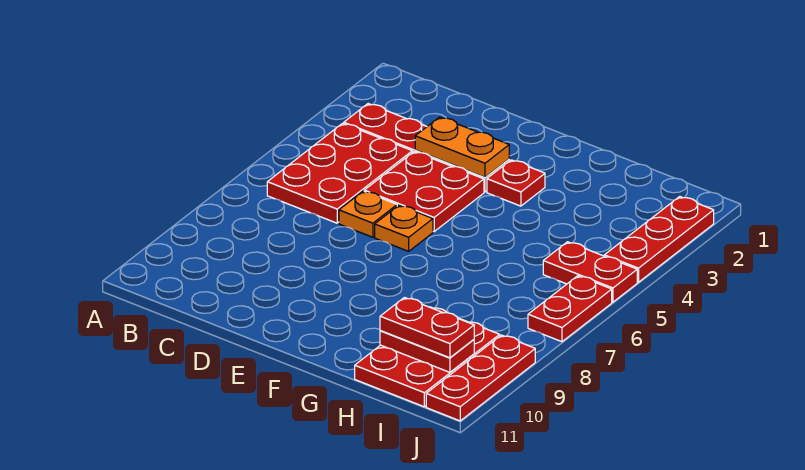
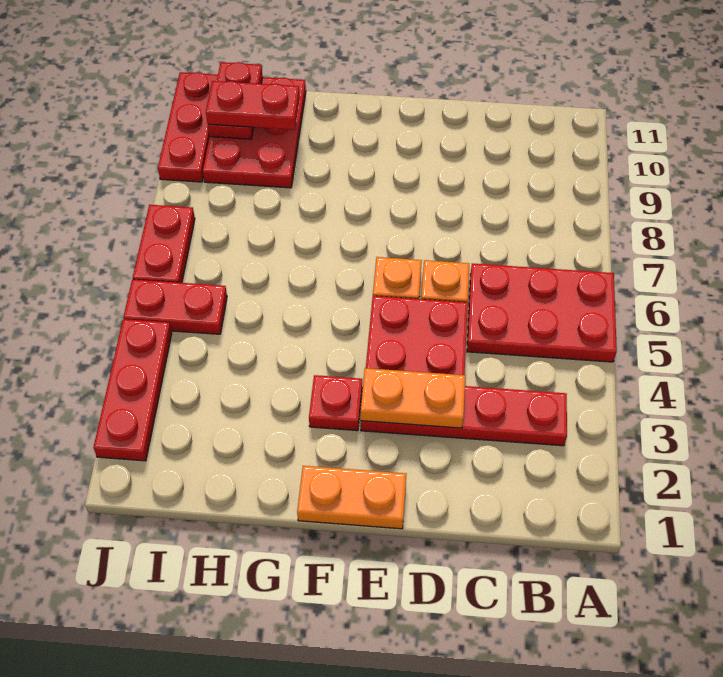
red 2x3 plate [267,123,412,223] -> red 2x3 plate turned to [467,263,617,362]
none -> orange 1x2 plate [297,466,406,529]
red 1x2 plate [380,331,474,372] -> red 1x2 plate turned to [208,62,263,139]

